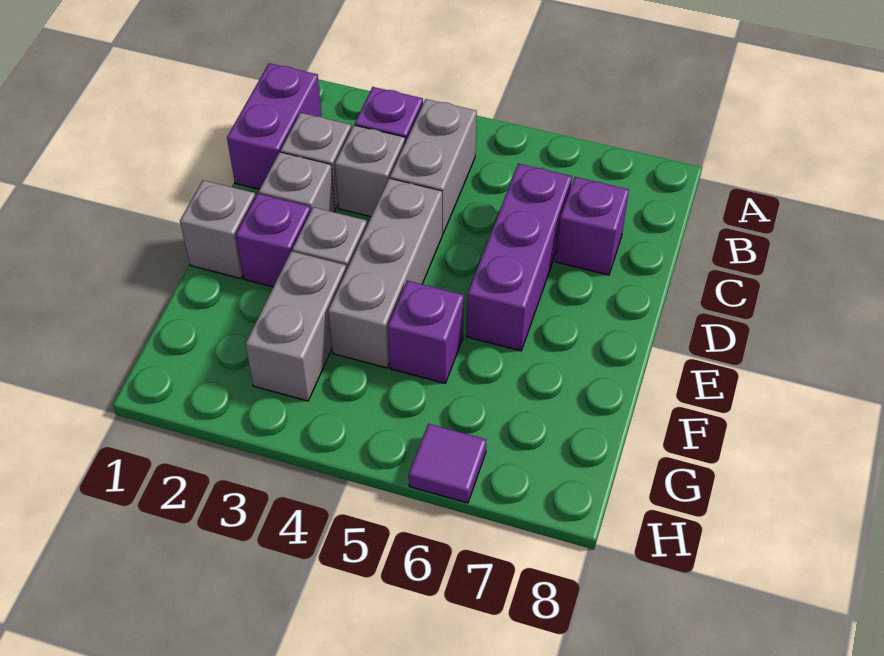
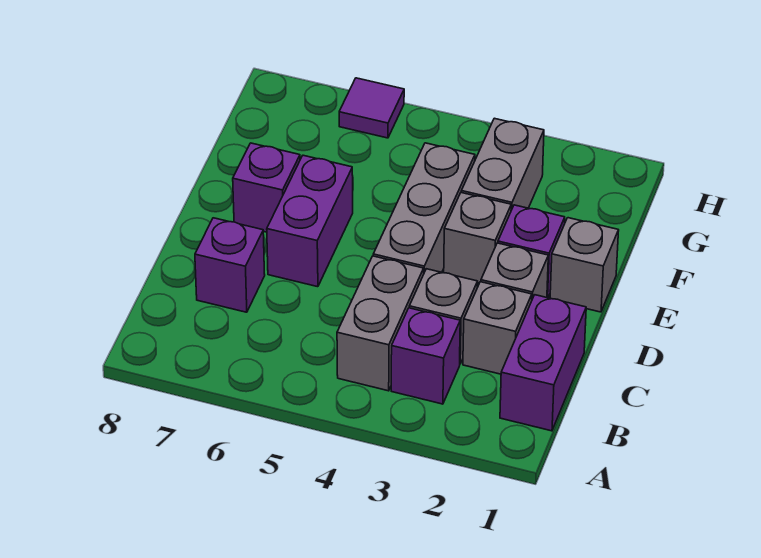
purple 1x3 brick [466,164,572,351] -> purple 1x2 brick [267,155,353,287]
purple 1x1 brick [388,281,464,383] -> purple 1x1 brick moved to [233,143,300,232]

